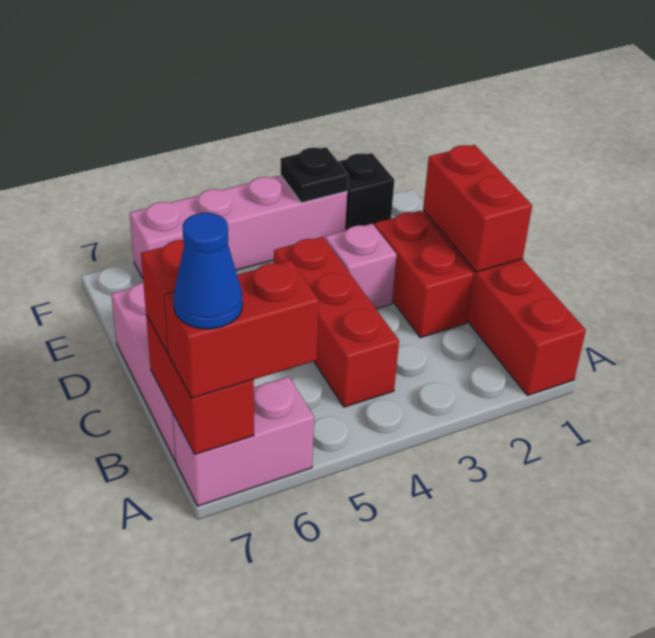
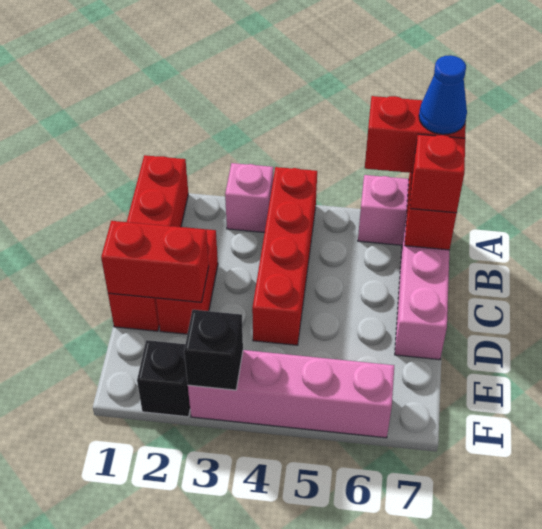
red 1x3 brick [274,237,399,407] -> red 1x4 brick [252,167,317,345]
red 1x2 brick [423,145,532,272] -> red 1x2 brick turned to [101,221,209,302]
pink 1x1 brick [325,224,397,309] -> pink 1x1 brick moved to [225,163,273,233]
black 1x1 plate [281,147,348,203] -> black 1x1 brick [184,310,243,390]

